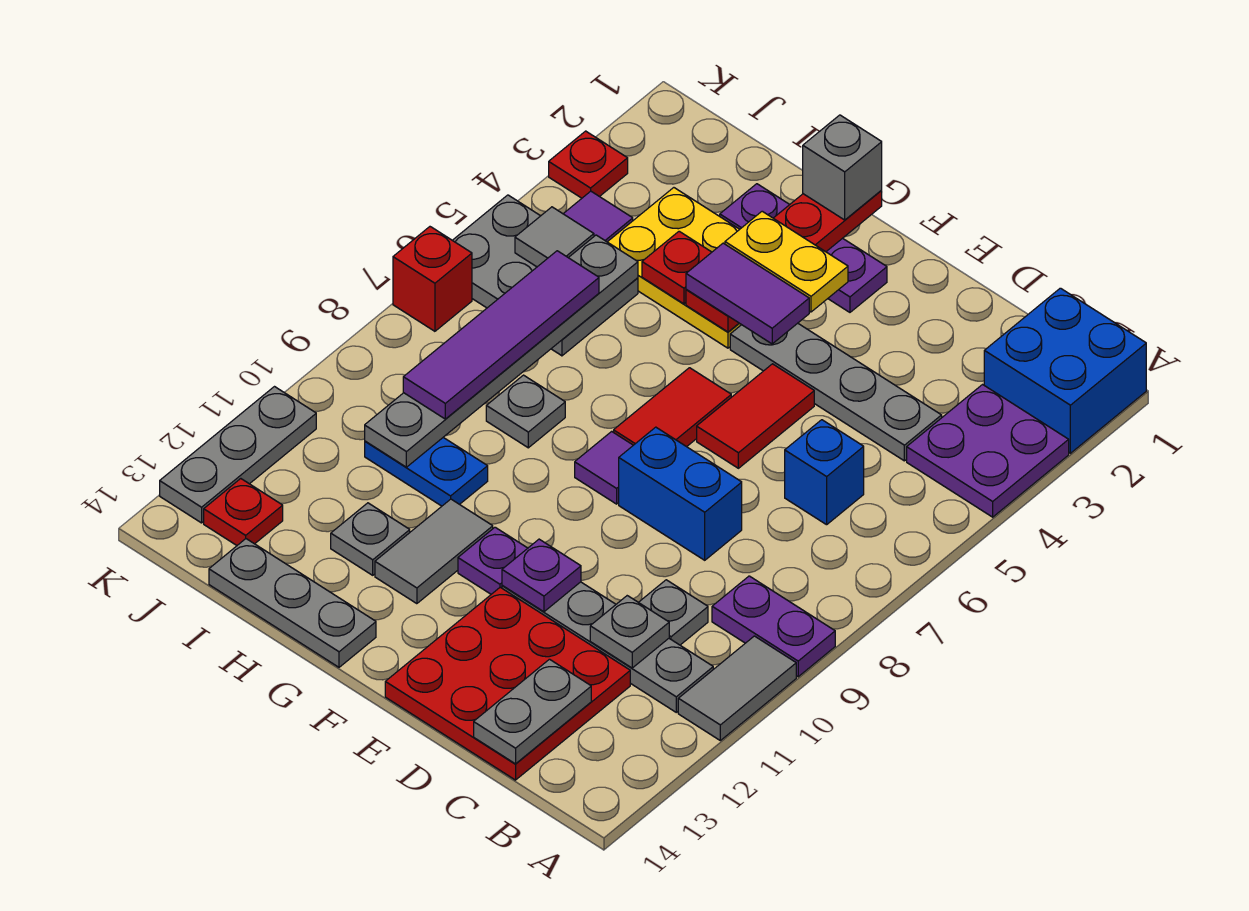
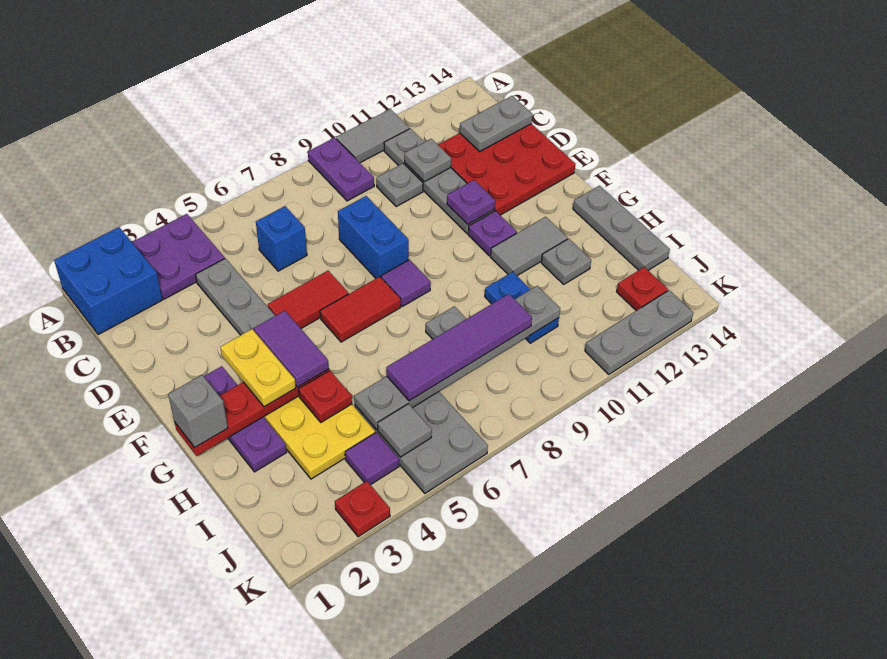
red 1x1 brick [393,227,472,331] -> none

